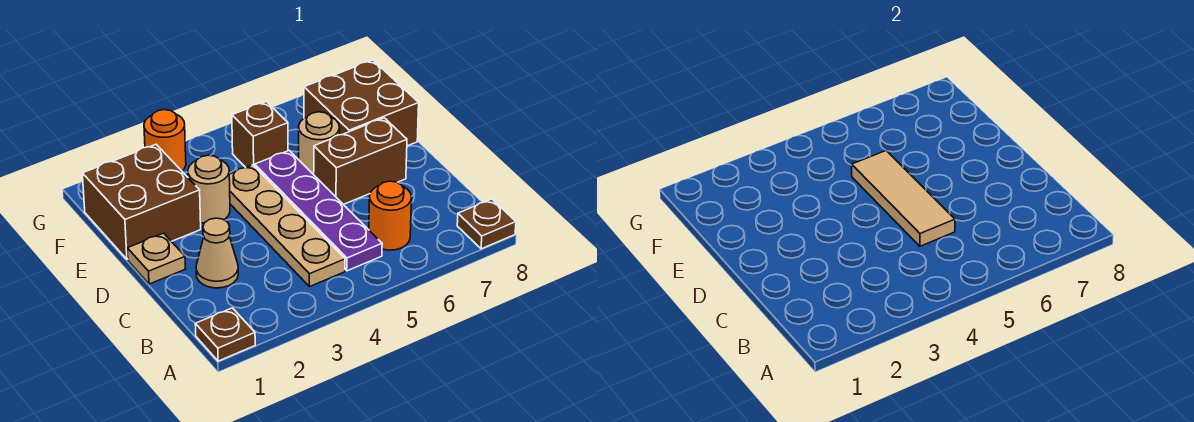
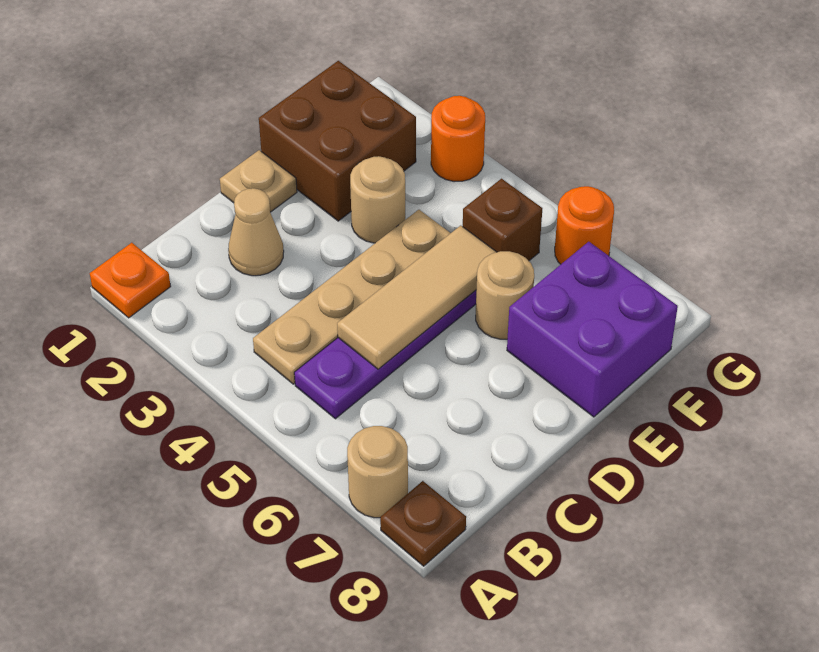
brown 1x1 plate [195,308,255,361] -> orange 1x1 plate [90,243,171,318]
none -> tan 1x1 round brick [347,426,408,518]
orange 1x1 round brick [369,181,412,250] -> orange 1x1 round brick moved to [555,186,614,264]
brown 1x2 brick [314,118,407,204] -> none
brown 2x2 brick [304,60,419,146] -> purple 2x2 brick [507,242,678,417]

